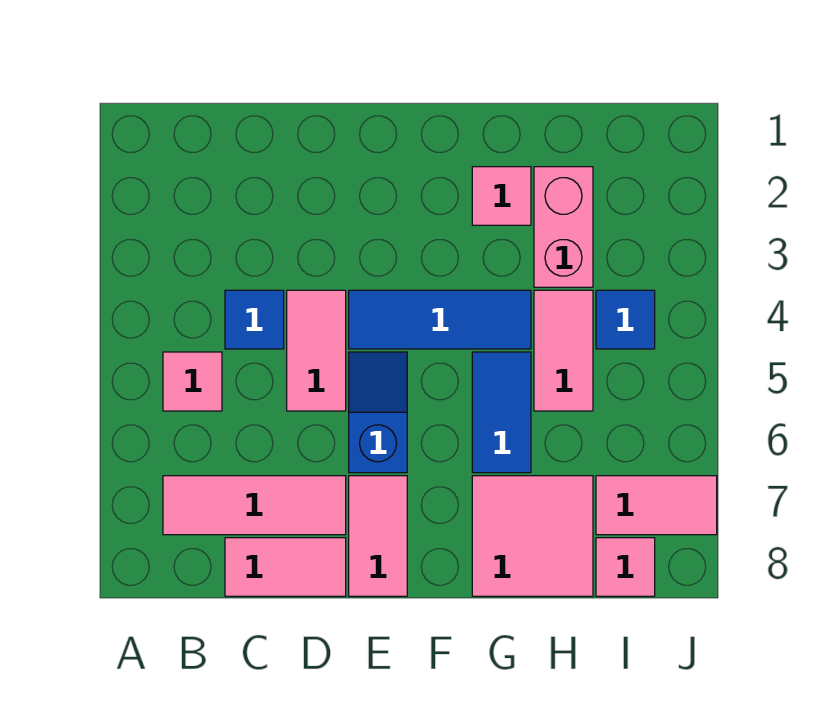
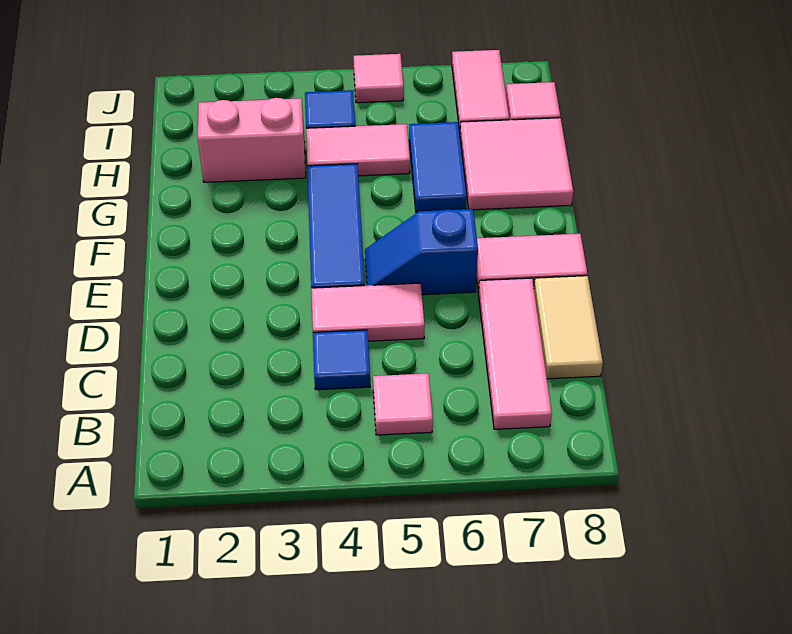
pink 1x2 tile [225,538,346,596] -> tan 1x2 tile [534,276,603,379]
pink 1x1 tile [472,167,531,225] -> pink 1x1 tile moved to [354,54,404,103]
blue 1x2 tile [472,352,531,473] -> blue 1x2 tile turned to [409,122,467,212]

